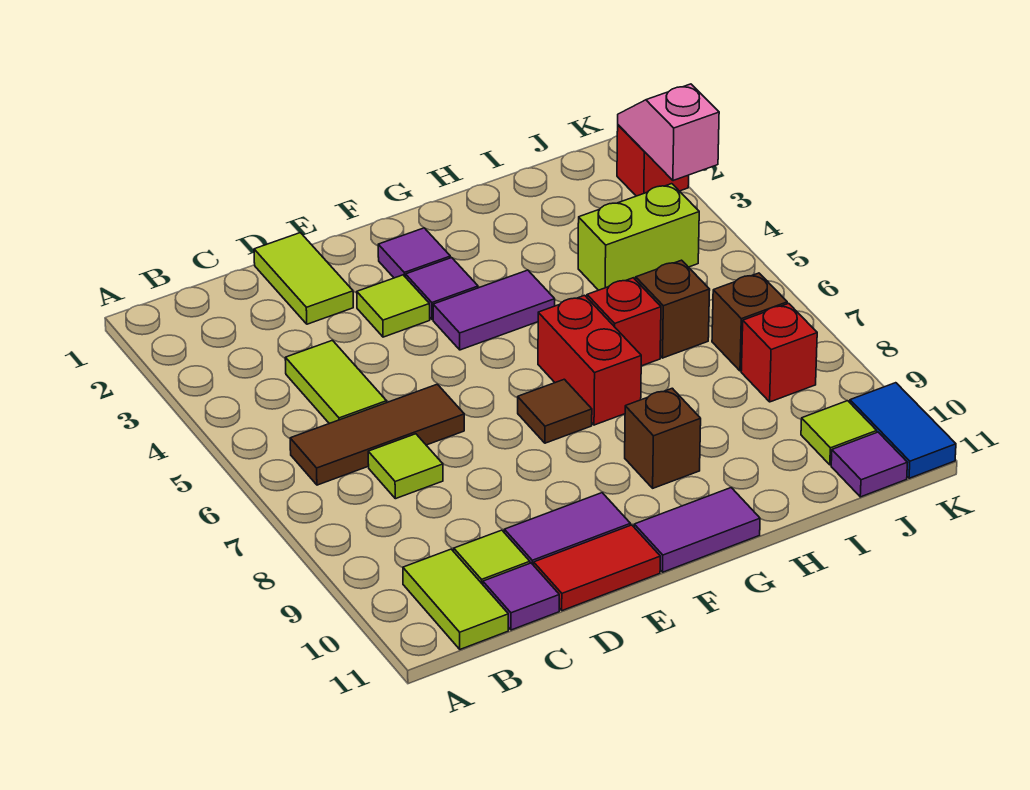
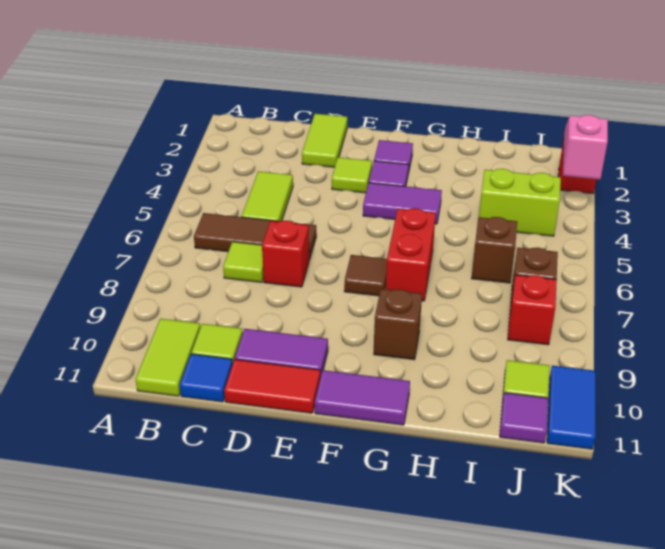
purple 1x1 tile [483,563,559,630] -> blue 1x1 tile [180,354,233,402]
red 1x1 brick [587,278,661,366] -> red 1x1 brick moved to [262,221,309,287]

